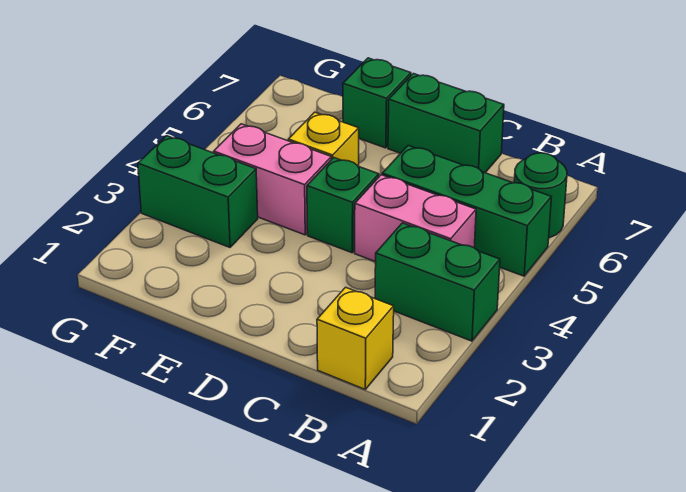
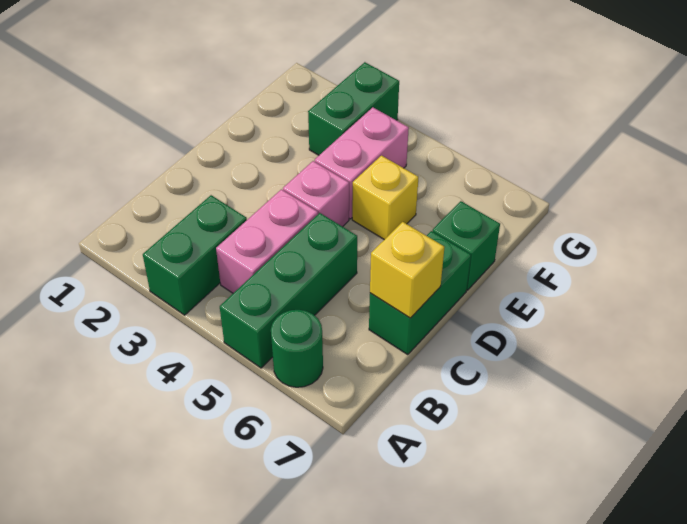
yellow 1x1 brick [317,287,394,389] -> yellow 1x1 brick moved to [370,222,444,318]
green 1x1 brick [307,158,379,253] -> pink 1x1 brick [283,161,349,227]

